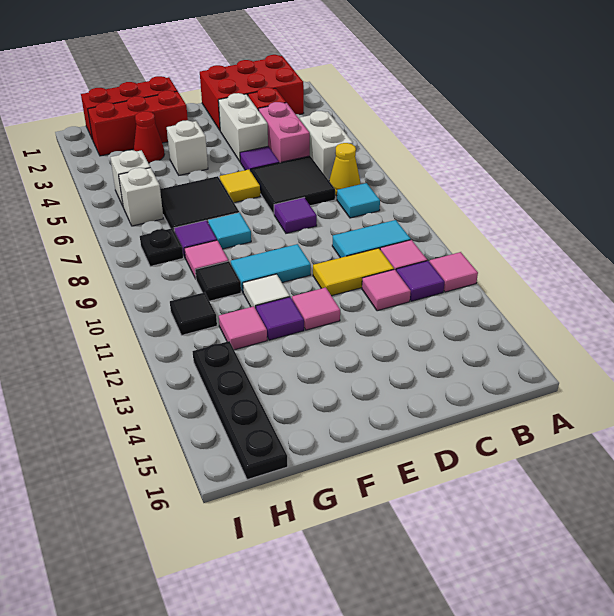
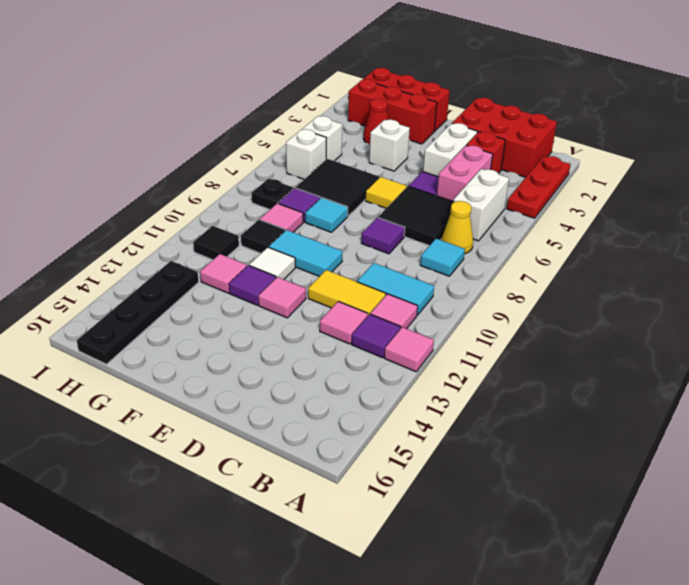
none -> red 1x3 plate [507,156,570,218]

